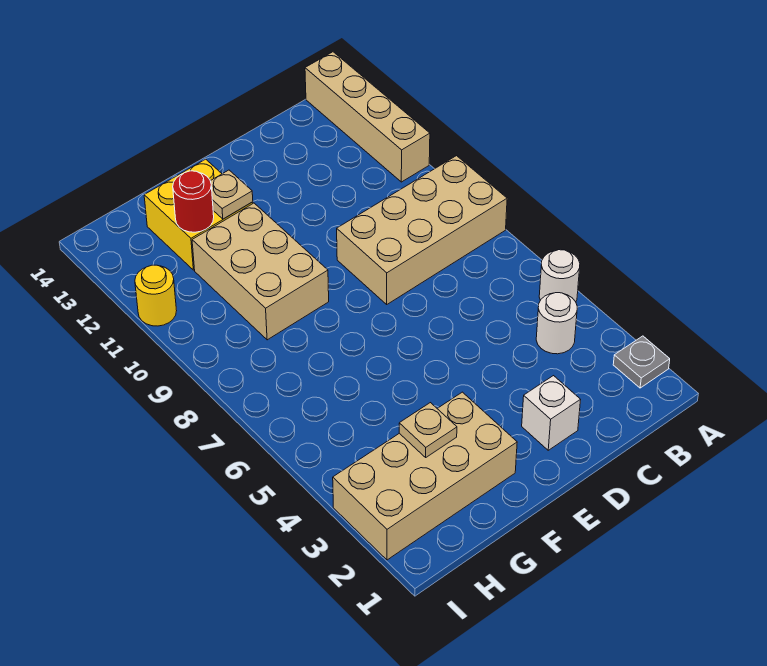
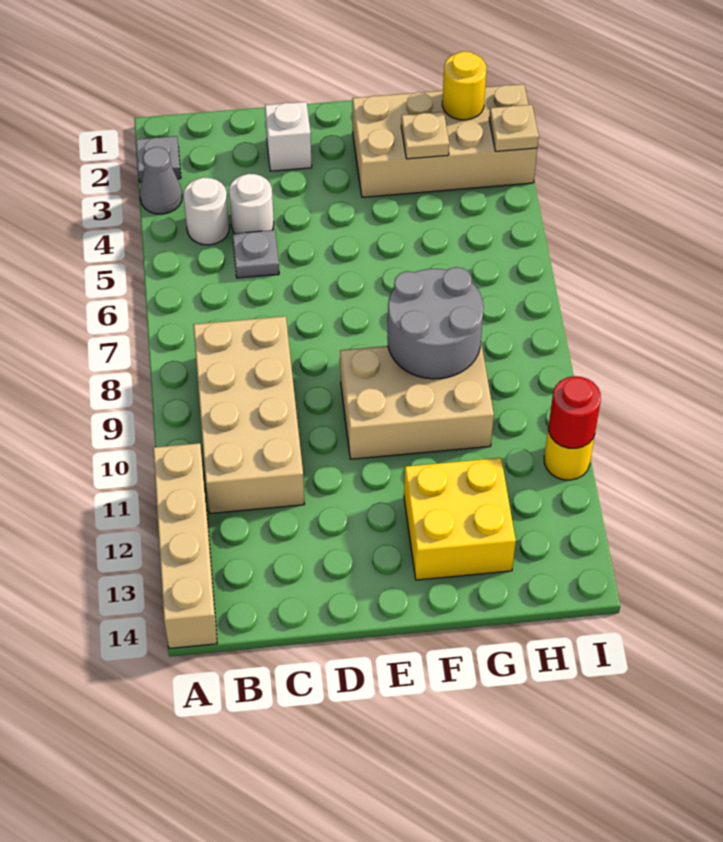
none -> grey 1x1 cone [140,147,182,214]
white 1x1 round brick [539,250,580,302] -> white 1x1 round brick moved to [229,174,274,233]
tan 2x4 brick [337,156,507,304] -> tan 2x4 brick turned to [194,316,305,513]
none -> grey 1x1 plate [232,230,279,278]
none -> grey 2x2 round brick [387,267,484,379]
tan 2x3 brick [192,203,329,340] -> tan 2x3 brick turned to [340,344,494,459]
tan 1x1 plate [211,170,253,219] -> tan 1x1 plate moved to [489,105,539,151]
red 1x1 round brick [173,171,214,232] -> red 1x1 round brick moved to [549,376,601,448]
none -> yellow 1x1 round brick [442,51,487,120]

